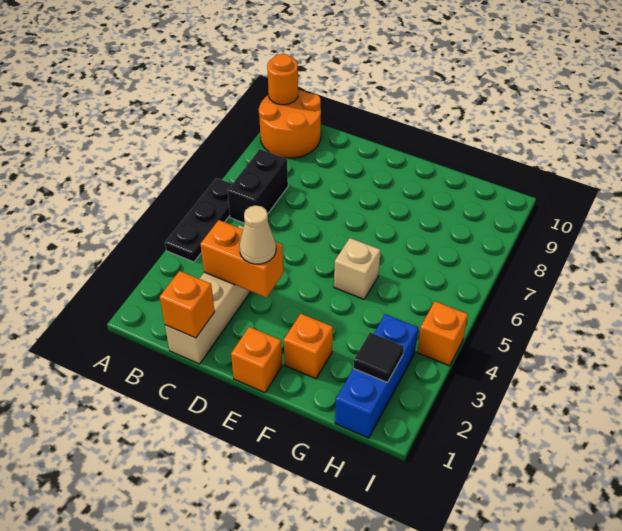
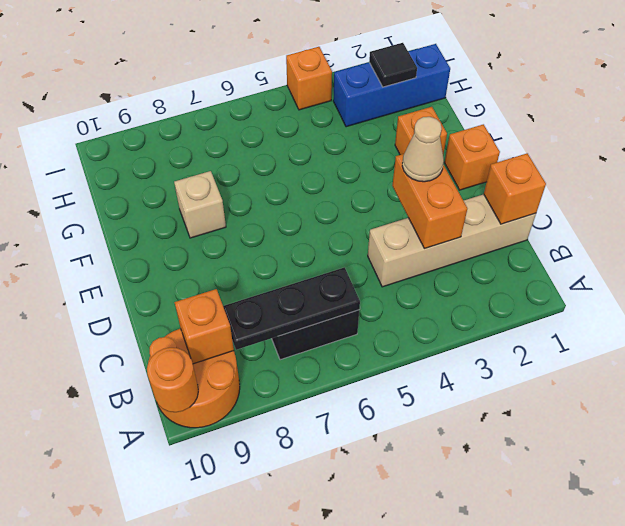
black 1x3 plate [165,178,232,262] -> black 1x3 plate moved to [223,267,360,350]
none -> orange 1x1 brick [174,289,234,364]
tan 1x1 brick [334,238,380,299] -> tan 1x1 brick moved to [174,171,226,238]

